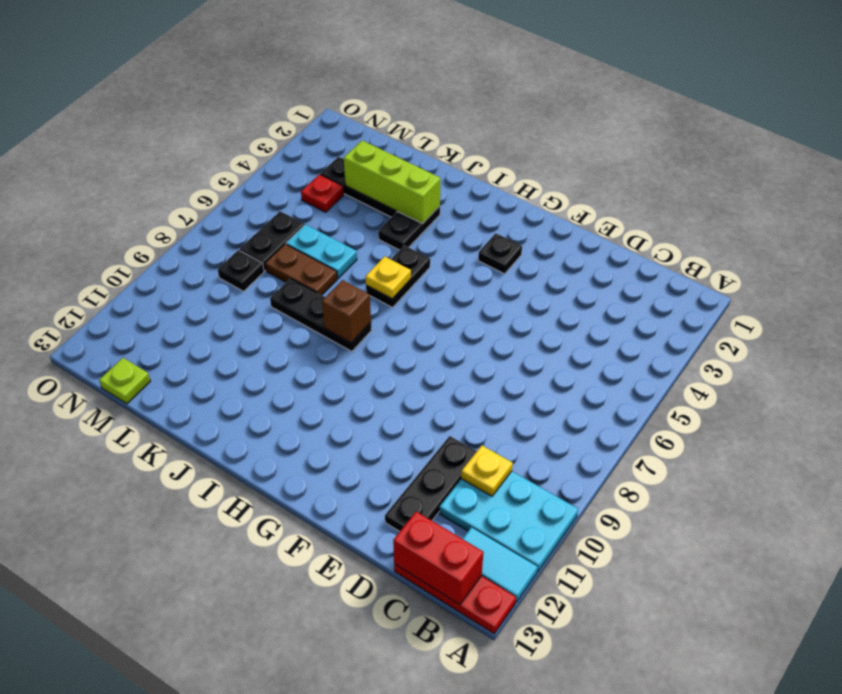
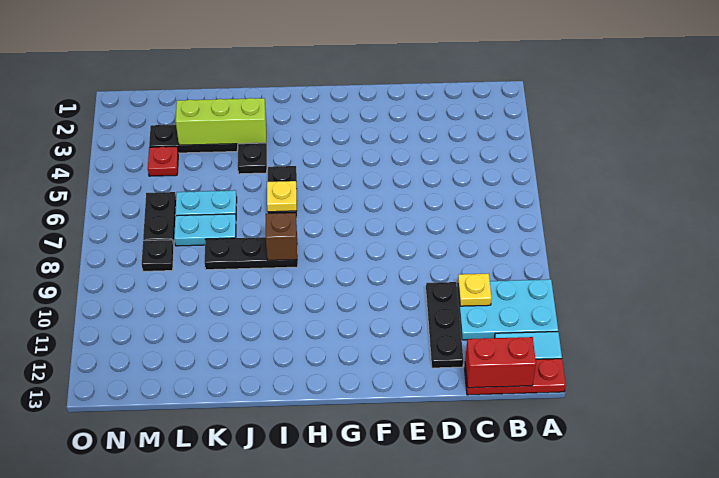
black 1x1 plate [478,233,522,274] -> none
brown 1x2 plate [265,244,337,295] -> cyan 1x2 plate [174,214,236,246]
lime 1x1 plate [99,358,150,404] -> none

